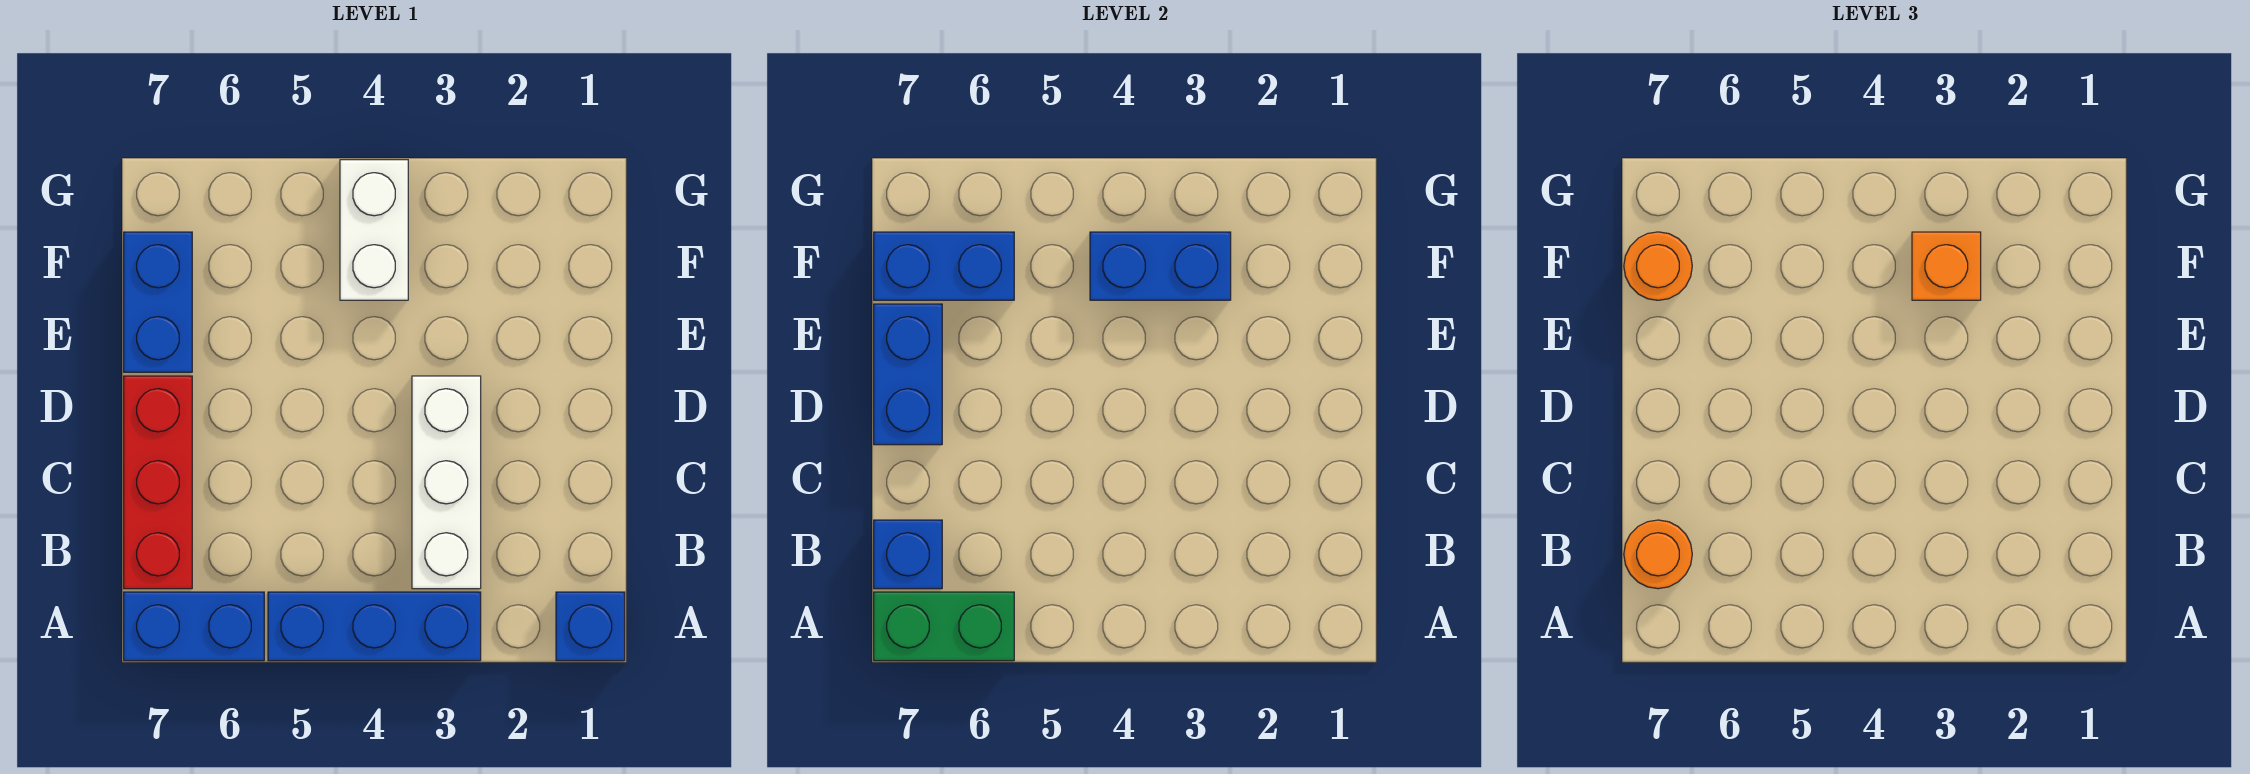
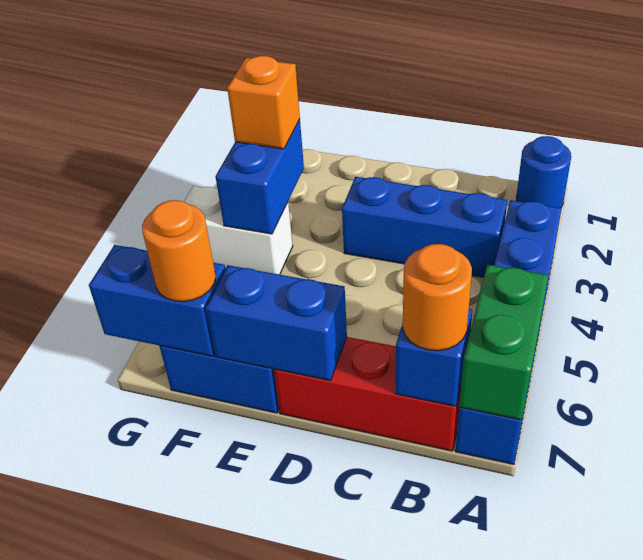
blue 1x1 brick [556,592,625,661] -> blue 1x1 round brick [516,136,571,208]
white 1x3 brick [412,376,481,589] -> blue 1x3 brick [342,177,507,278]
blue 1x2 brick [874,232,1014,300] -> blue 1x2 brick turned to [89,245,225,356]

